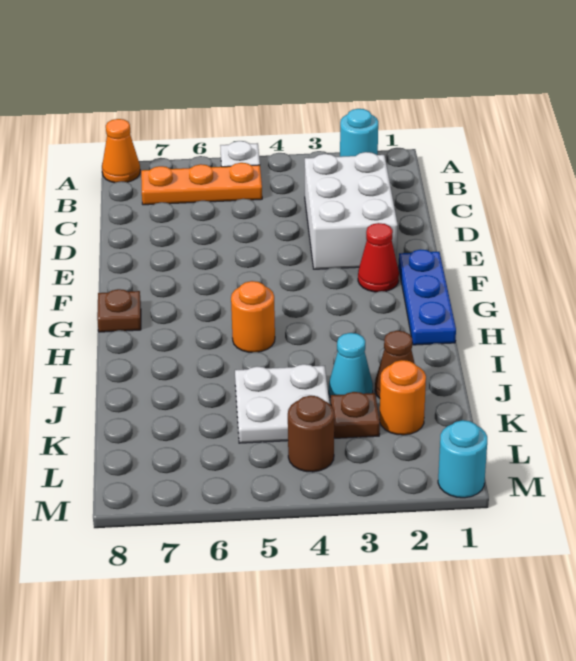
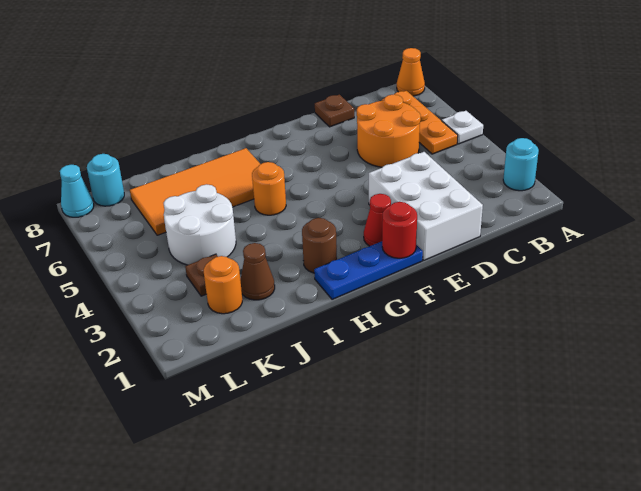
white 2x3 brick [305,152,398,269] -> white 2x3 brick turned to [369,152,483,260]
none -> orange 2x2 round brick [357,95,421,167]
none -> red 1x1 round brick [382,202,417,258]
brown 1x1 plate [97,289,141,332] -> brown 1x1 plate moved to [315,95,354,127]
none -> orange 2x4 tile [130,148,260,235]
cyan 1x1 cone [329,333,373,397] -> cyan 1x1 cone moved to [60,165,94,217]
white 2x2 plate [235,364,329,443] -> white 2x2 round brick [164,184,236,265]
brown 1x1 round brick [288,396,334,472] -> brown 1x1 round brick moved to [302,218,337,273]
cyan 1x1 round brick [438,420,487,498] -> cyan 1x1 round brick moved to [87,154,124,206]

